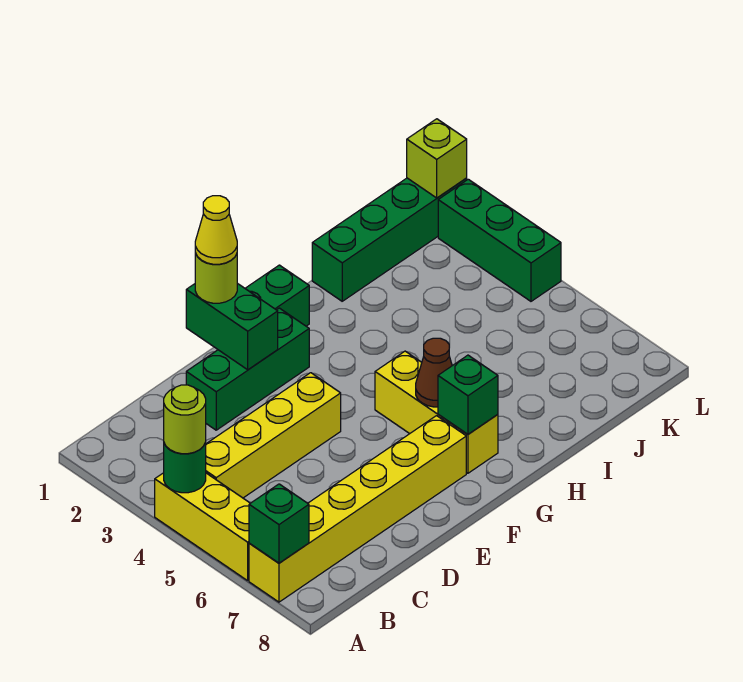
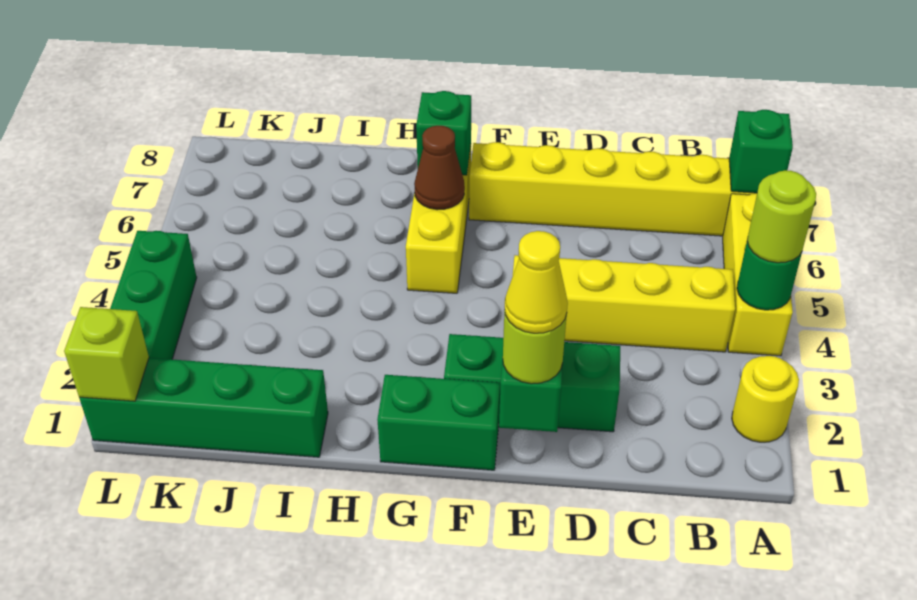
none -> yellow 1x1 round brick [732,356,799,442]

